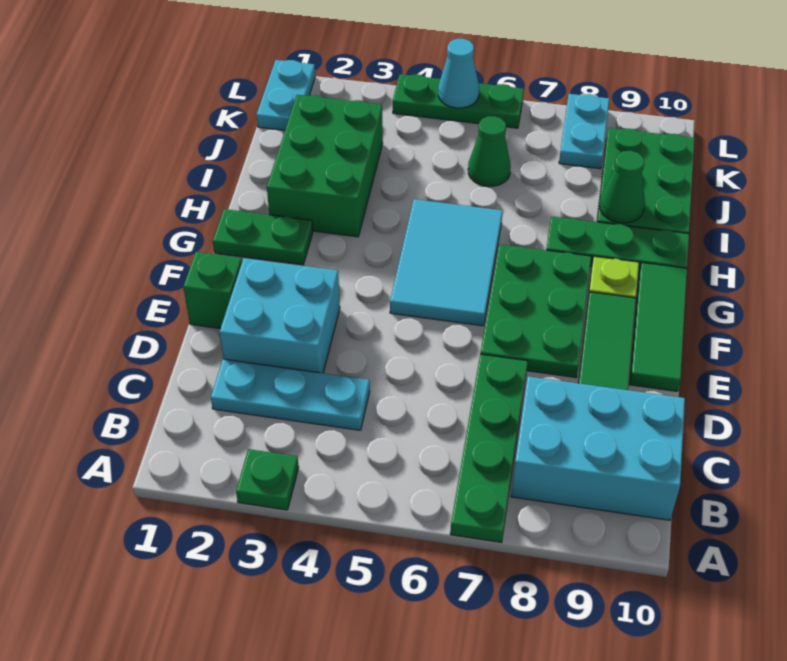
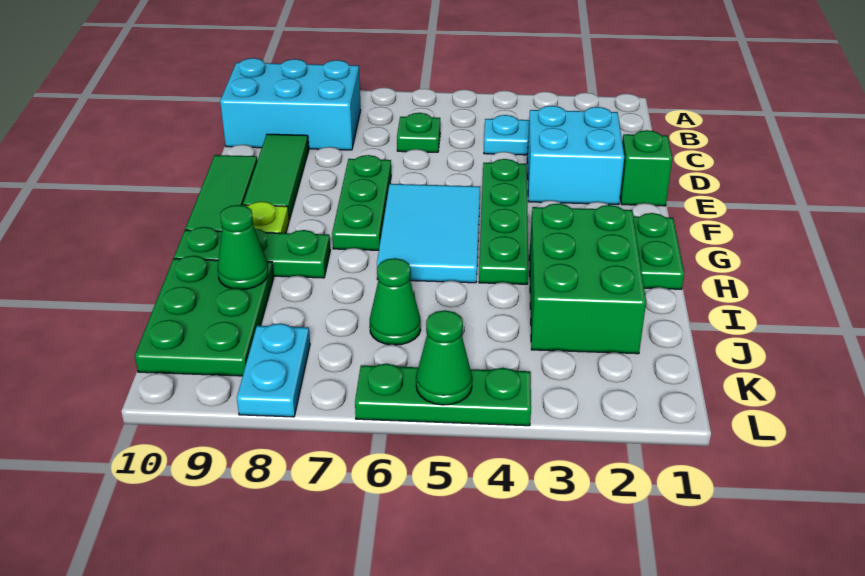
green 1x1 plate [236,449,299,510] -> green 1x1 plate moved to [397,113,440,152]
green 1x4 plate [450,354,528,542] -> green 1x4 plate moved to [479,159,528,284]
green 2x3 plate [480,244,591,377] -> green 1x3 plate [332,155,391,250]
green 1x2 plate [213,209,313,265] -> green 1x2 plate turned to [633,213,684,289]
cyan 1x2 plate [257,60,315,130] -> none
cyan 1x1 cone [438,39,479,108] -> green 1x1 cone [416,310,472,405]

